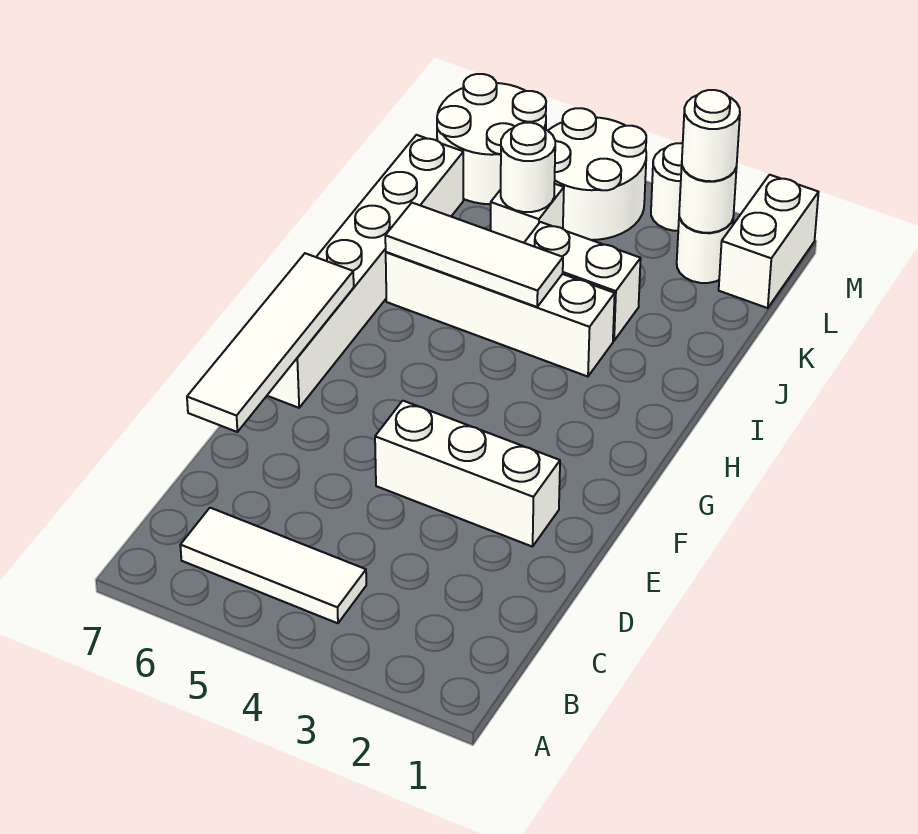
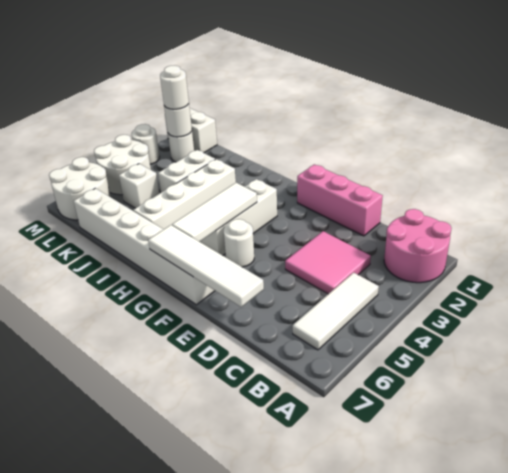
none -> pink 2x2 round brick [384,209,451,283]
none -> pink 2x2 tile [285,231,371,294]
none -> pink 1x3 brick [297,164,383,236]
white 1x3 brick [375,401,560,547] -> white 1x3 brick moved to [200,179,277,256]
white 1x3 tile [385,203,563,307] -> white 1x3 tile moved to [172,183,257,242]
white 1x1 round brick [501,123,555,212] -> white 1x1 round brick moved to [224,219,254,267]

